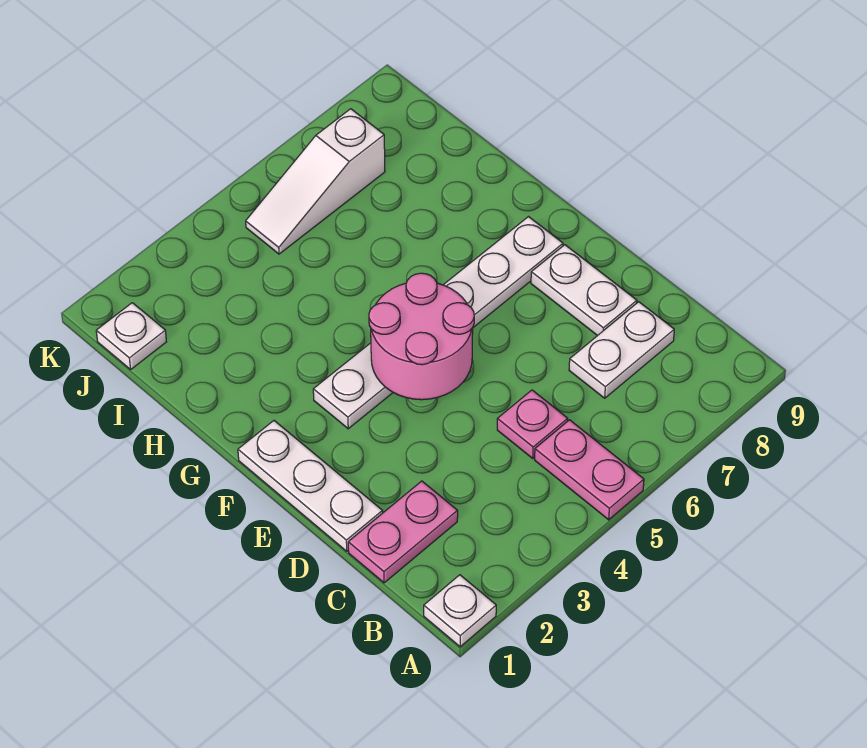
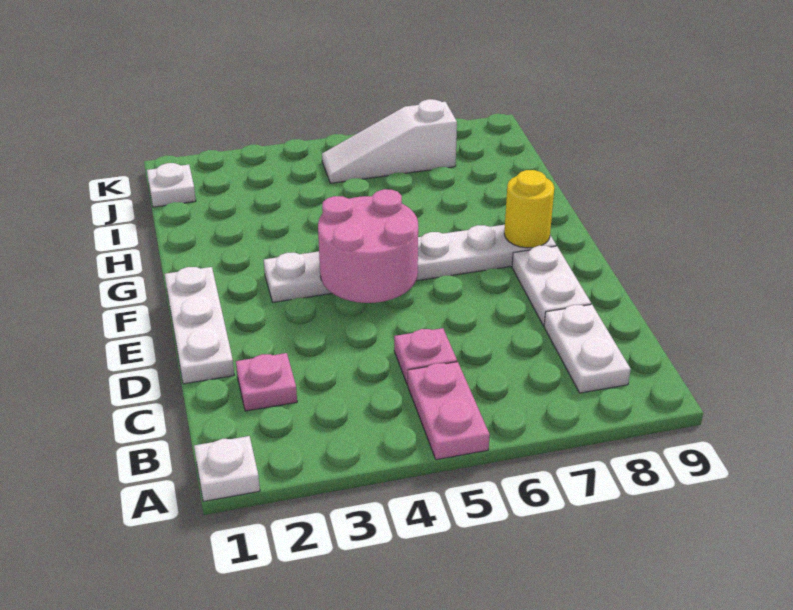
pink 1x2 plate [348,481,458,583] -> pink 1x1 plate [236,353,297,411]
white 1x2 plate [569,302,674,398] -> white 1x2 plate turned to [544,304,631,393]
none -> yellow 1x1 round brick [504,170,554,248]

